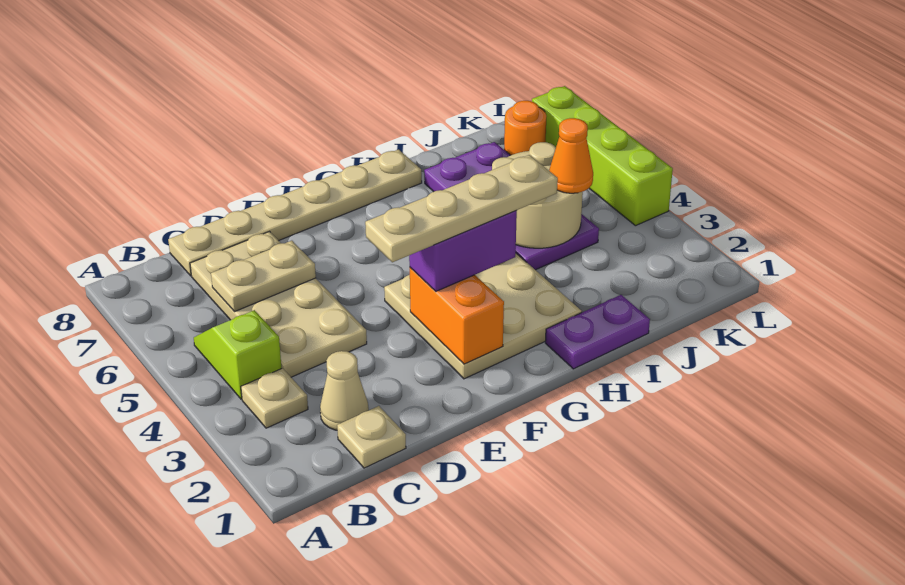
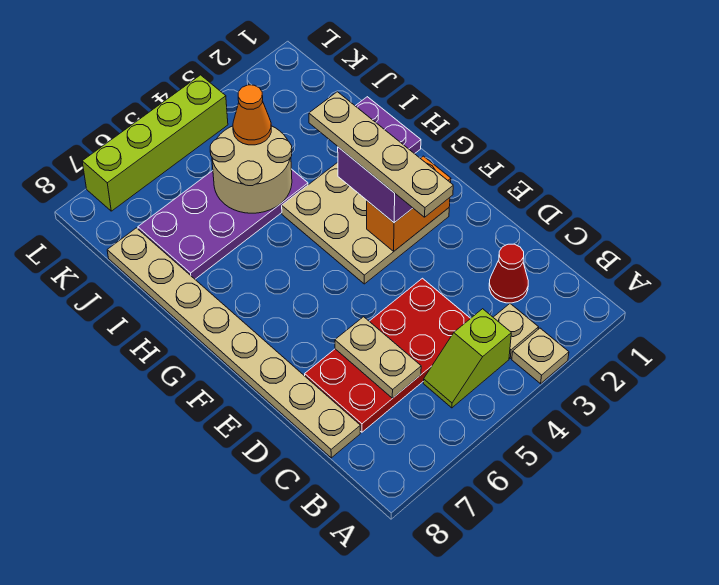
tan 1x1 plate [337,406,406,468] -> tan 1x1 plate moved to [512,328,569,384]
tan 1x1 cone [320,351,369,430] -> red 1x1 cone [489,244,528,303]
tan 2x4 plate [190,232,367,377] -> red 2x4 plate [305,278,471,432]
tan 1x6 plate [168,150,422,276] -> tan 1x8 plate [107,228,360,458]
orange 1x1 round brick [504,101,547,155] -> none

